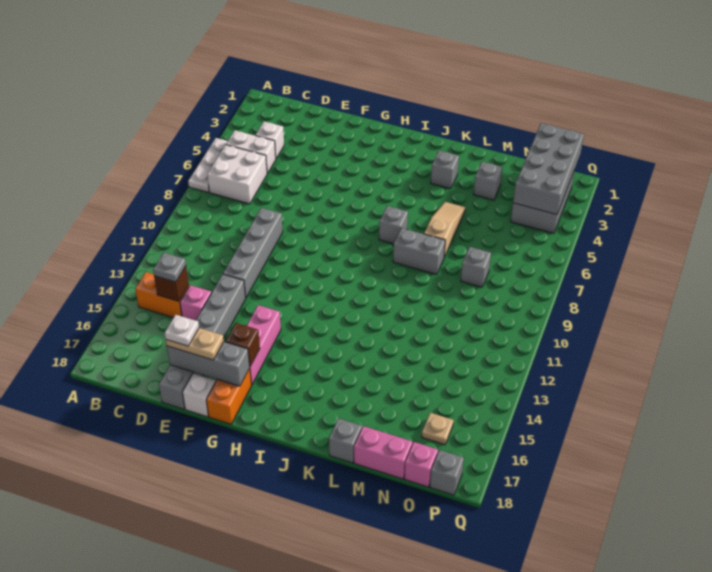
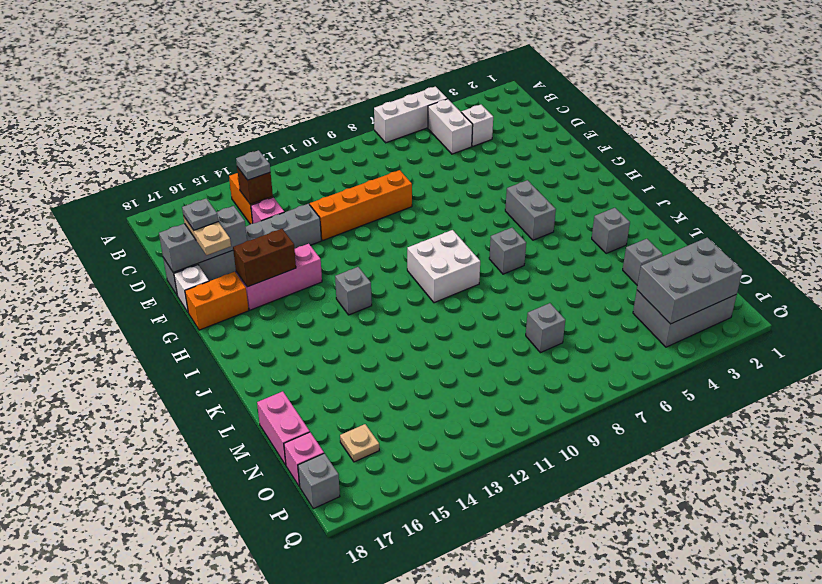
white 1x3 plate [188,138,227,192] -> white 1x3 brick [374,87,447,143]
white 2x2 brick [207,145,267,204] -> white 2x2 brick moved to [407,230,480,303]
grey 1x4 brick [223,208,283,298] -> orange 1x4 brick [310,170,412,240]
grey 1x3 brick [167,342,250,386] -> grey 1x3 brick turned to [159,206,247,272]
white 1x1 plate [165,315,199,346] -> grey 1x1 plate [182,198,218,230]
brown 1x1 brick [226,323,260,366] -> brown 1x2 brick [233,229,296,287]
grey 1x2 brick [393,228,445,275] -> grey 1x2 brick moved to [505,180,556,240]
tan 1x3 slope [424,202,466,257] -> none
grey 1x1 brick [329,418,362,463] -> grey 1x1 brick moved to [335,267,372,315]
grey 2x4 brick [513,123,584,214] -> grey 2x3 brick [637,237,742,324]

